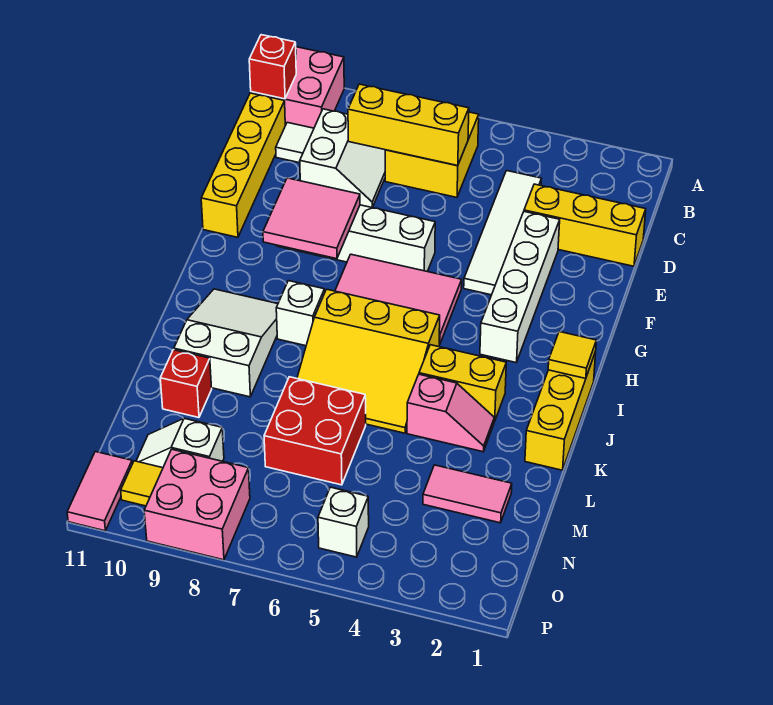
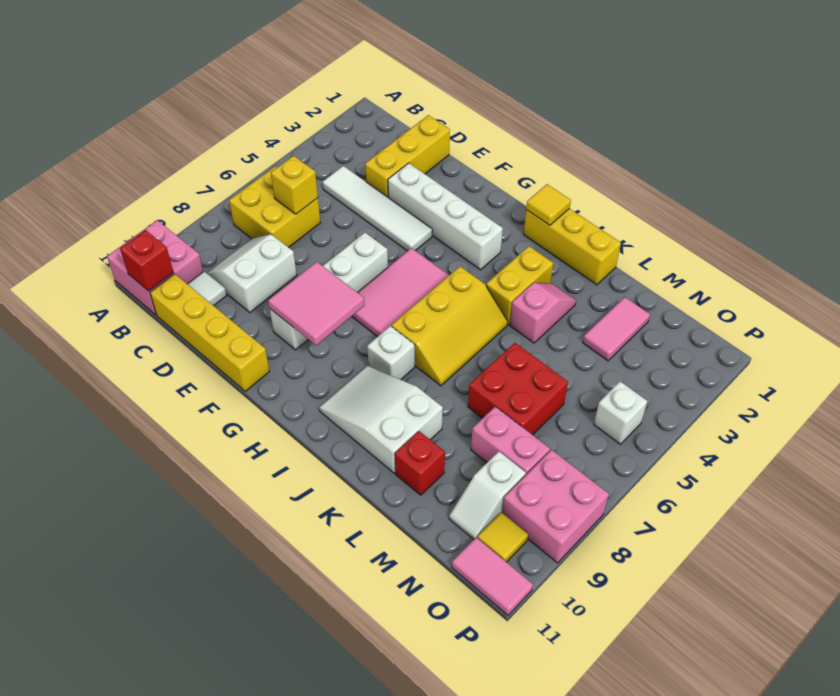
yellow 1x3 brick [348,84,469,166] -> yellow 1x1 brick [271,156,318,214]
white 2x2 slope [300,109,385,207] -> white 2x2 slope turned to [207,234,297,313]
yellow 3x3 slope [297,289,440,433] -> yellow 2x3 slope [392,266,508,386]
none -> pink 1x2 brick [471,407,550,475]

